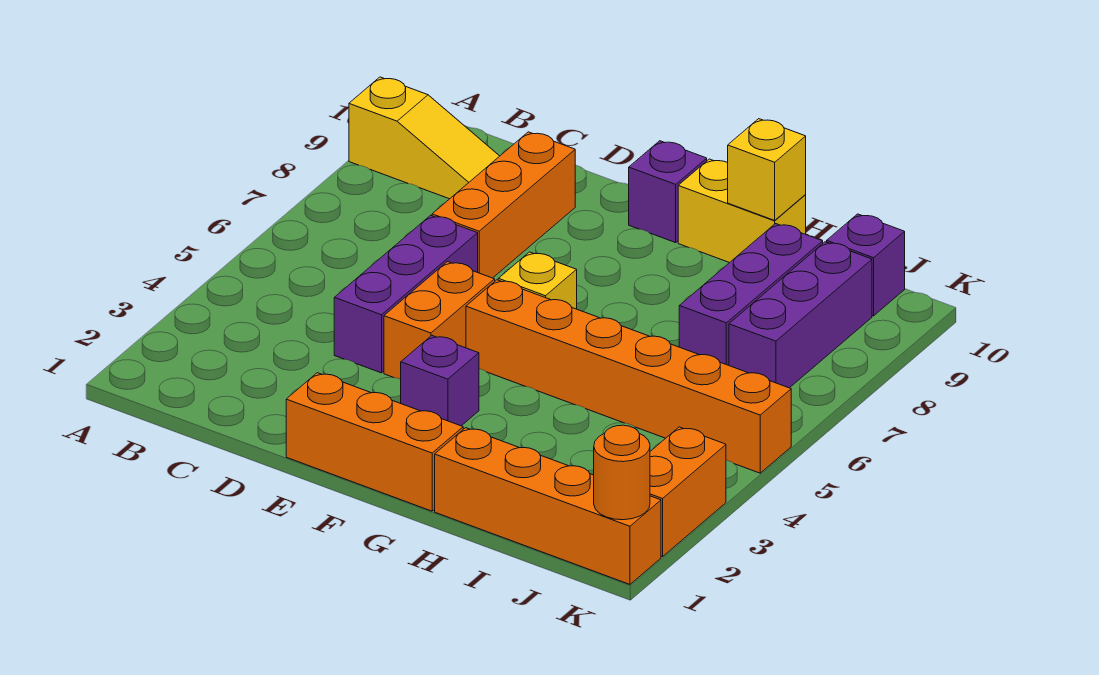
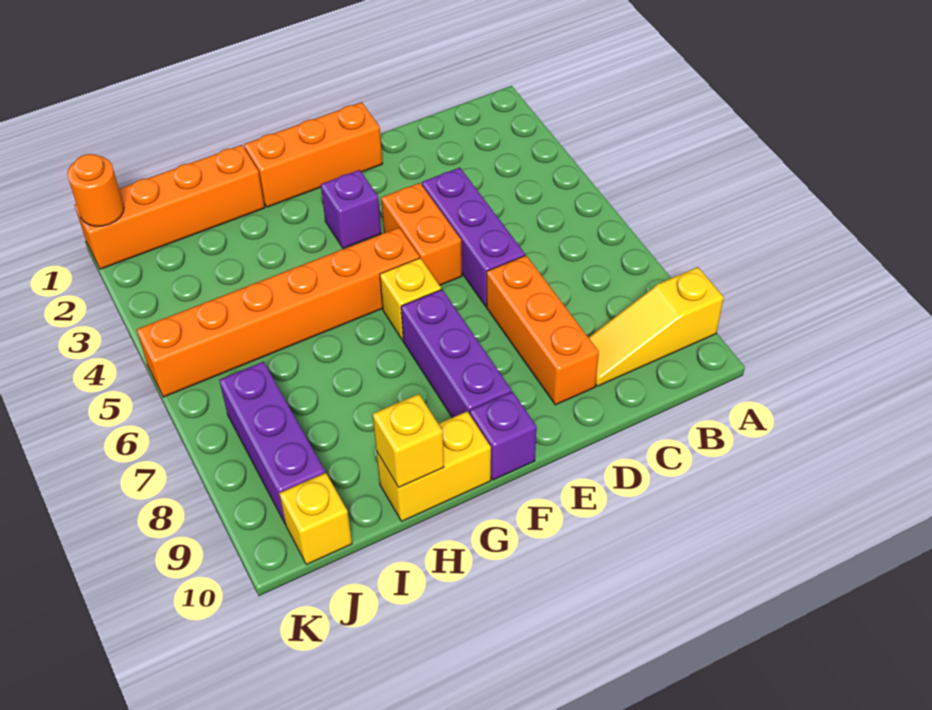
purple 1x3 brick [679,224,823,365] -> purple 1x3 brick moved to [401,290,511,418]
purple 1x1 brick [827,214,905,316] -> yellow 1x1 brick [279,473,352,565]
orange 1x2 brick [650,427,726,557] -> none

